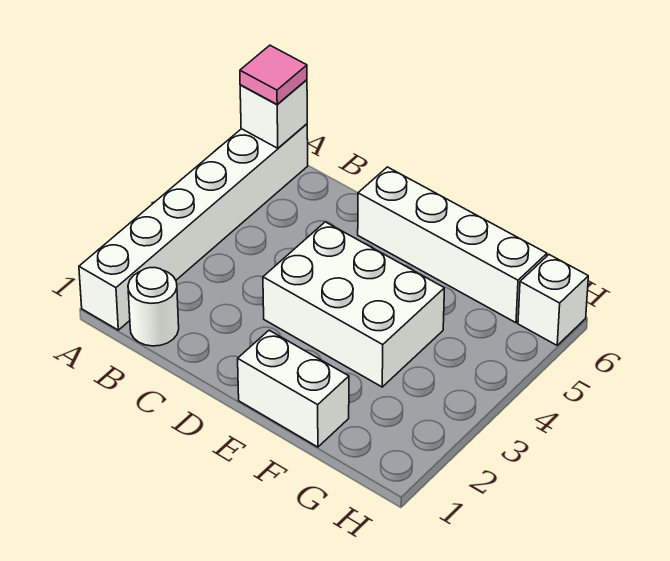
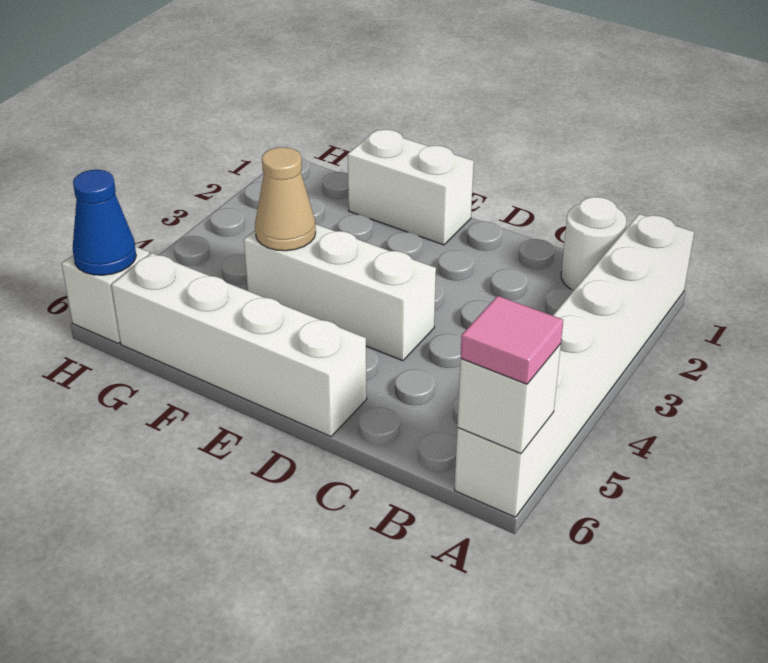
white 2x3 brick [263,222,444,387] -> white 1x3 brick [244,224,436,361]
none -> tan 1x1 cone [255,147,316,251]
none -> blue 1x1 cone [73,170,136,275]

